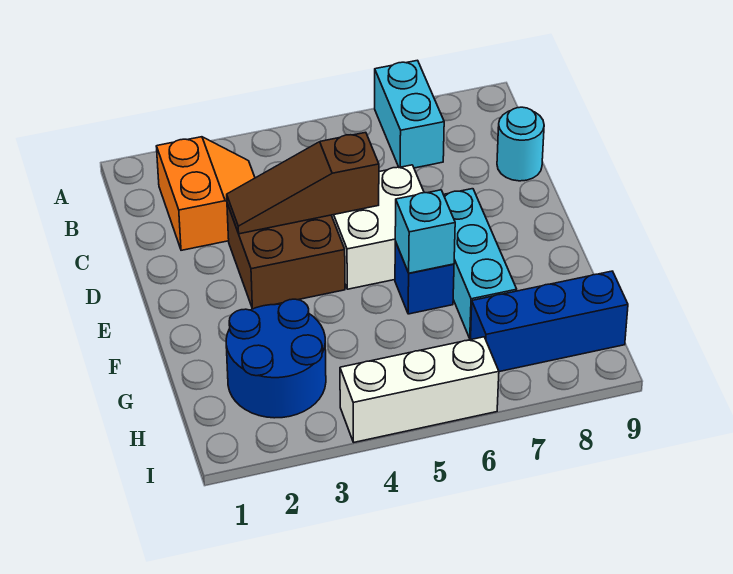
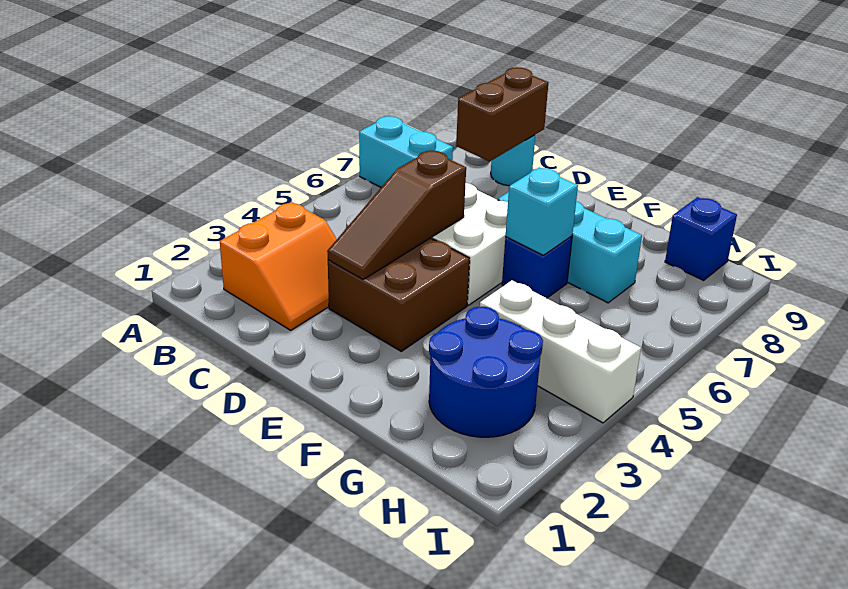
orange 2x2 slope [156,137,255,250] -> orange 2x2 slope turned to [220,202,337,330]
none -> brown 1x2 brick [456,67,548,162]
blue 1x3 brick [471,271,628,372] -> blue 1x1 brick [665,197,737,280]
white 1x3 brick [340,337,499,442] -> white 1x3 brick turned to [480,280,641,423]

